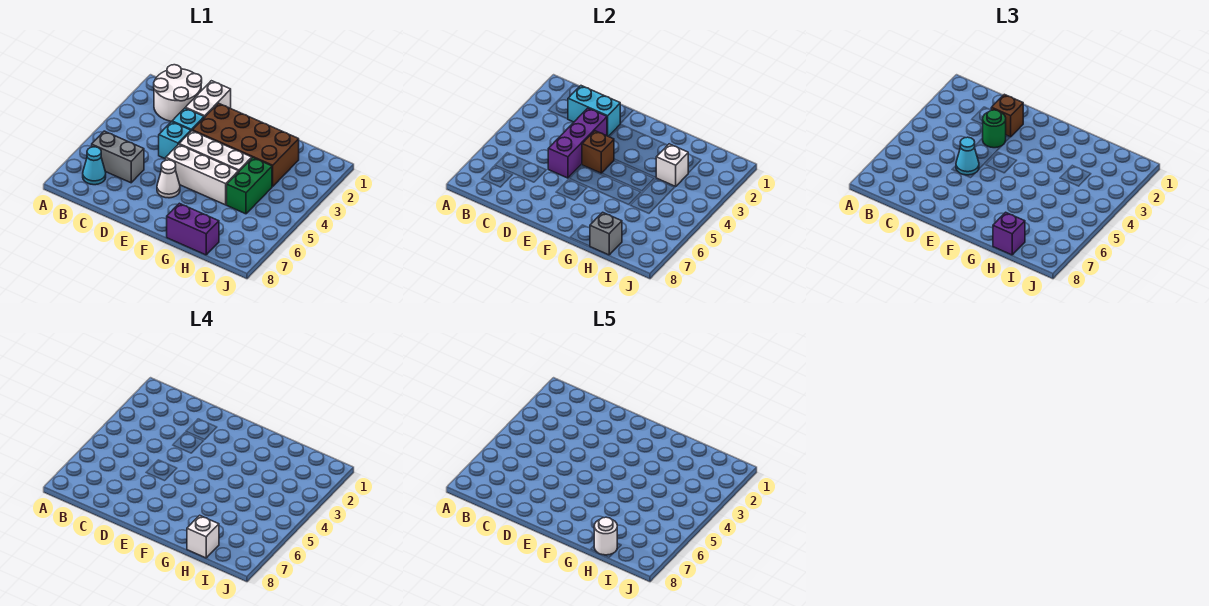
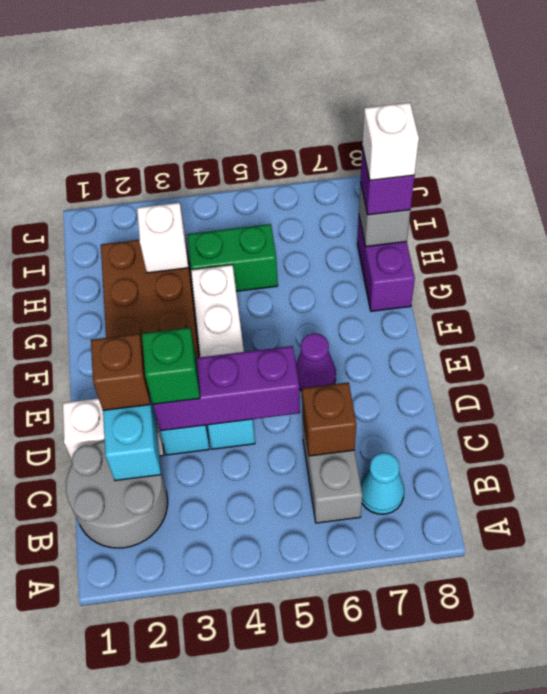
white 2x2 round brick [154,65,202,122] -> grey 2x2 round brick [66,441,168,548]
green 1x1 round brick [983,110,1006,148] -> green 1x1 brick [142,328,200,404]
cyan 1x1 cone [956,137,979,175] -> none
brown 1x1 brick [582,131,614,173] -> brown 1x1 brick moved to [302,382,356,456]
white 1x3 brick [166,144,239,205] -> none
white 1x1 cone [157,160,180,198] -> purple 1x1 cone [296,333,336,391]
white 1x1 round brick [594,517,617,555] -> none

